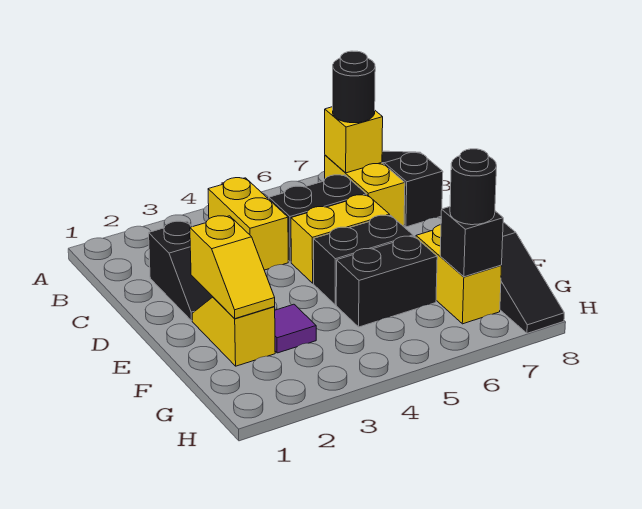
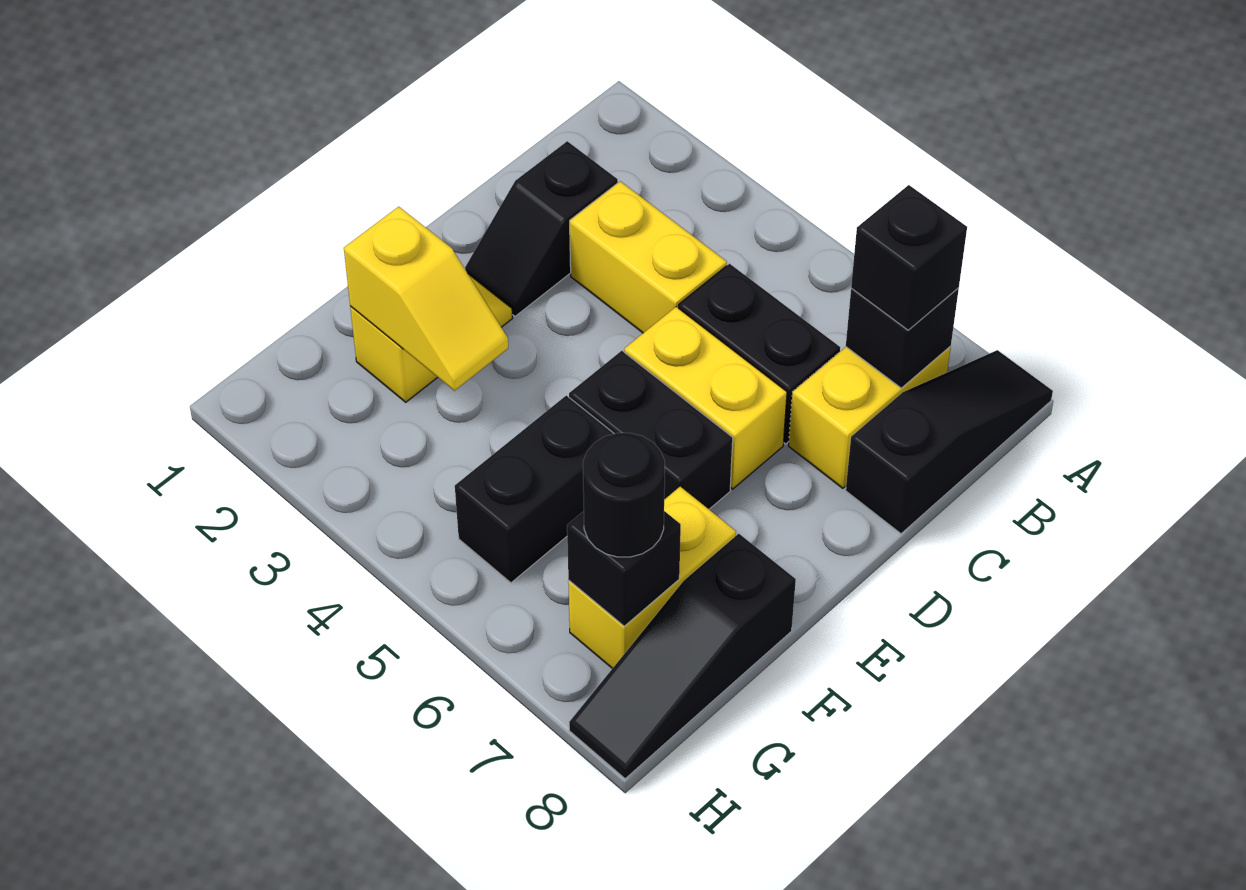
yellow 1x2 brick [208,178,288,270] -> yellow 1x2 brick turned to [570,181,727,333]
yellow 1x1 brick [325,107,383,173] -> black 1x1 brick [846,288,959,388]
black 1x1 round brick [333,51,375,123] -> black 1x1 brick [851,185,967,330]
yellow 1x2 slope [190,216,275,319] -> yellow 1x2 slope turned to [344,206,508,391]
purple 1x1 tile [275,304,316,353] -> none
black 1x2 brick [336,236,437,327] -> black 1x2 brick turned to [455,395,614,583]

